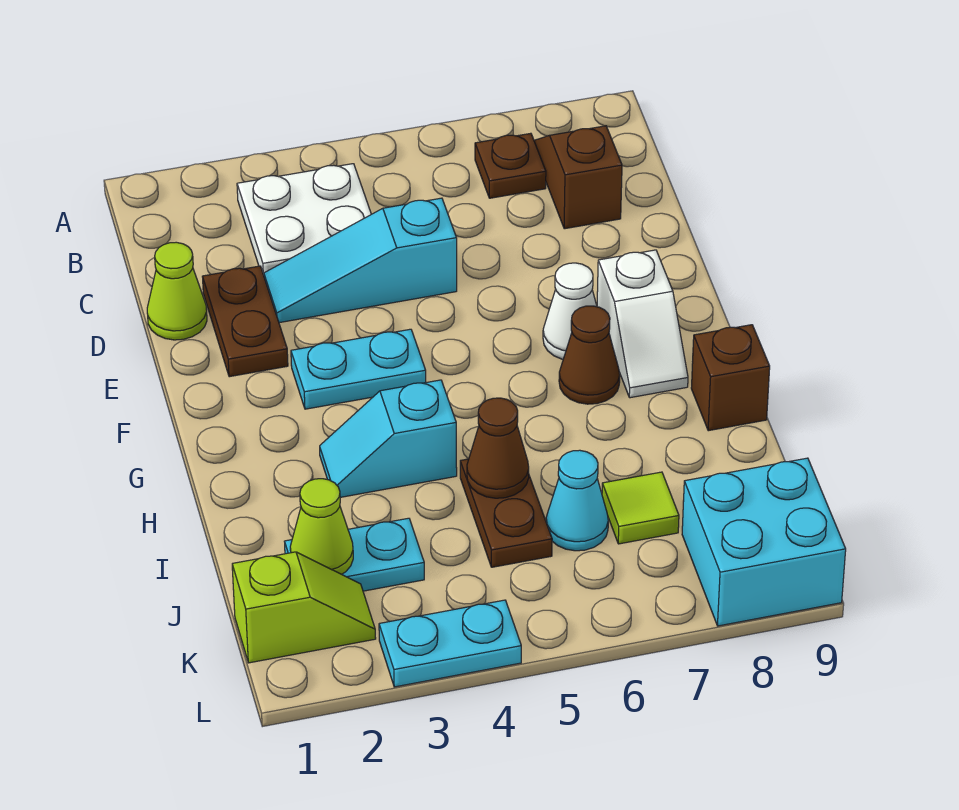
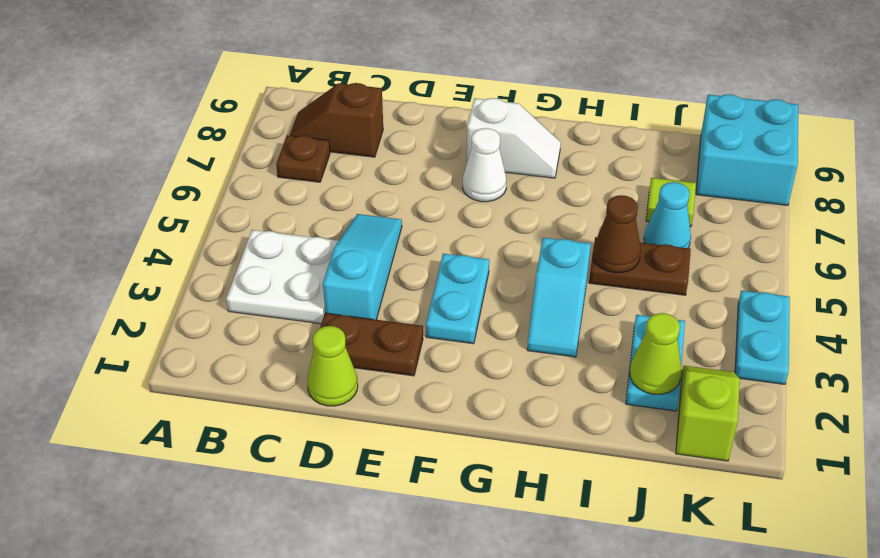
cyan 1x3 slope [264,198,457,323] -> cyan 1x3 slope turned to [323,214,402,320]
brown 1x1 cone [559,306,620,404] -> none
brown 1x1 brick [691,325,770,431] -> none

